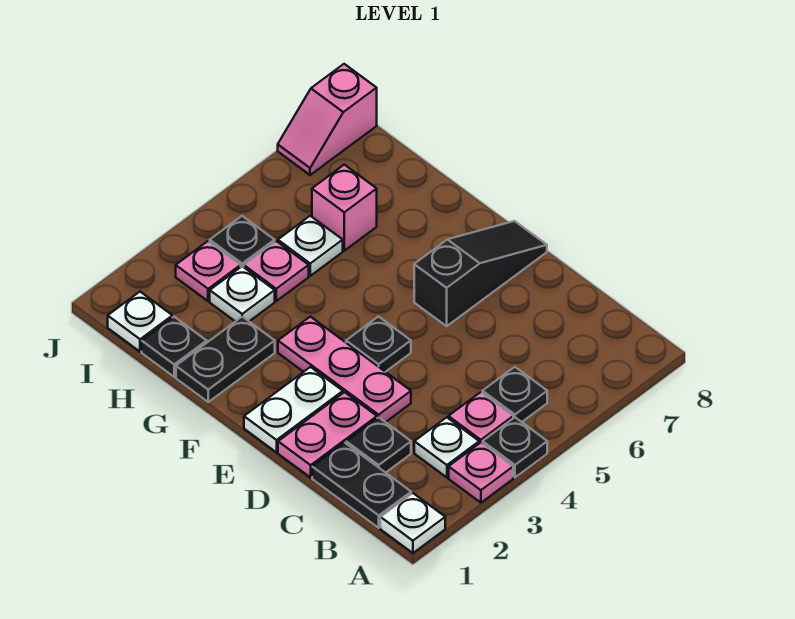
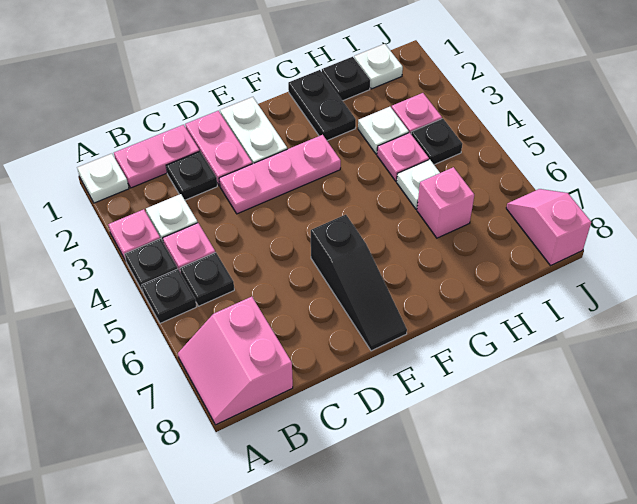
none -> pink 2x2 slope [178,296,293,425]
black 1x2 plate [312,443,411,528] -> pink 1x2 plate [114,125,199,188]
black 1x1 plate [346,317,411,372] -> black 1x1 plate moved to [142,269,196,323]

